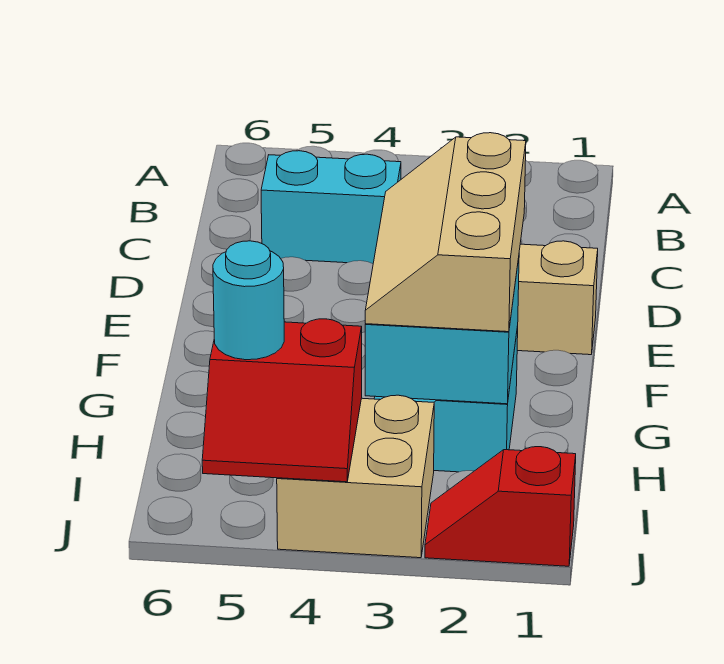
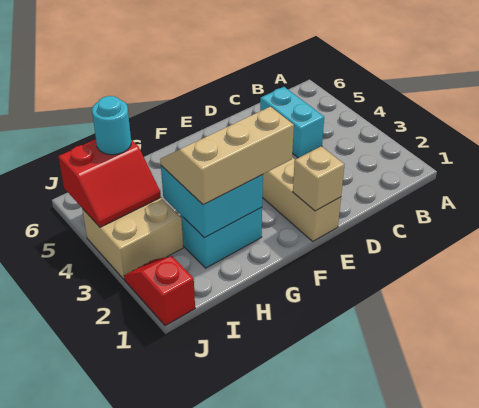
none -> tan 1x1 brick [293,146,344,211]
red 2x2 slope [202,319,362,482] -> red 2x2 slope turned to [58,139,161,227]

